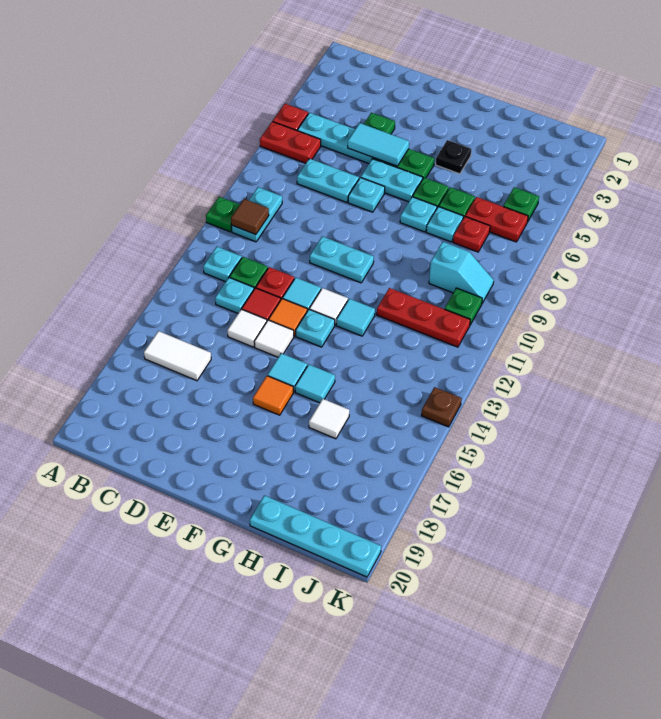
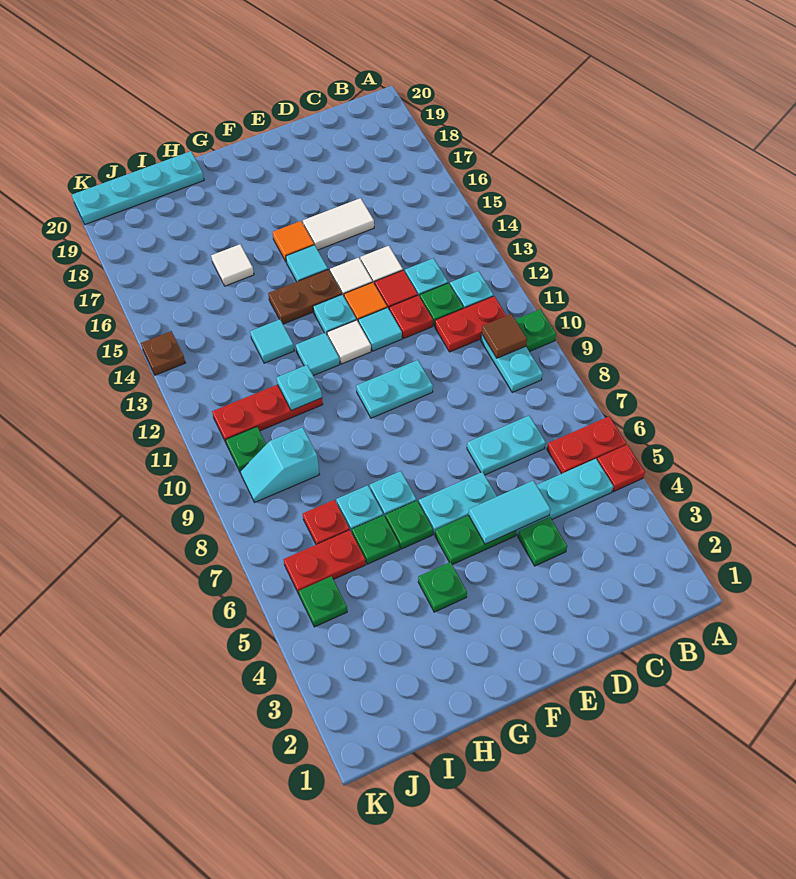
none -> red 1x2 plate [435,296,507,352]
white 1x2 tile [144,331,211,381] -> white 1x2 tile moved to [303,198,374,250]
cyan 1x1 plate [348,177,385,212] -> cyan 1x1 plate moved to [277,365,322,411]
none -> brown 1x2 plate [268,270,342,324]
black 1x1 plate [436,140,471,174] -> green 1x1 plate [418,562,467,612]
cyan 1x1 tile [295,365,335,403] -> cyan 1x1 tile moved to [250,319,294,363]

